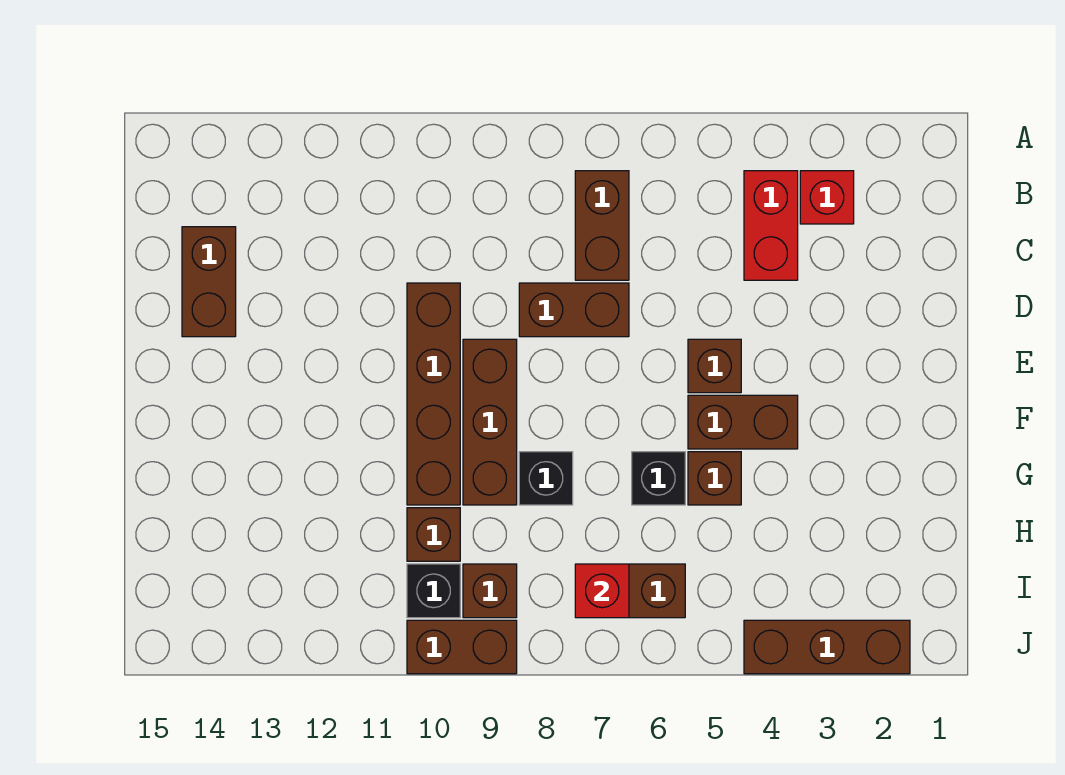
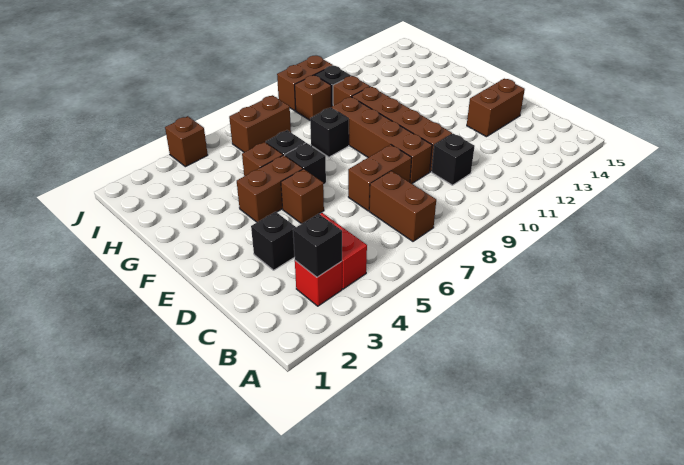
none -> black 1x1 brick [293,214,342,277]
none -> black 1x1 brick [432,134,475,185]
brown 1x2 brick [182,227,236,337] -> brown 1x2 brick turned to [467,79,525,137]
none -> black 1x1 brick [251,212,296,270]
brown 1x3 brick [463,339,517,505] -> brown 1x4 brick [331,97,432,184]
none -> black 1x1 brick [285,143,326,185]
red 1x1 brick [575,564,629,618] -> none
brown 1x3 brick [744,620,910,674] -> brown 1x1 brick [165,116,208,167]

